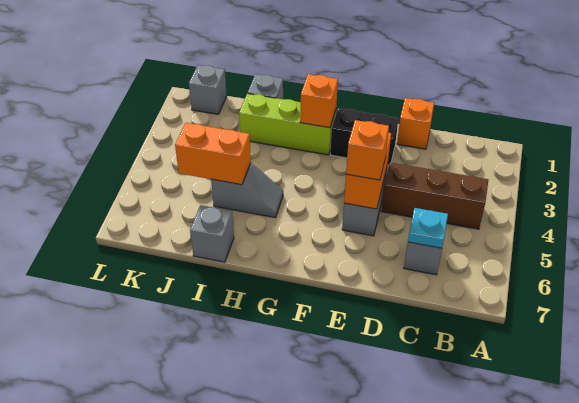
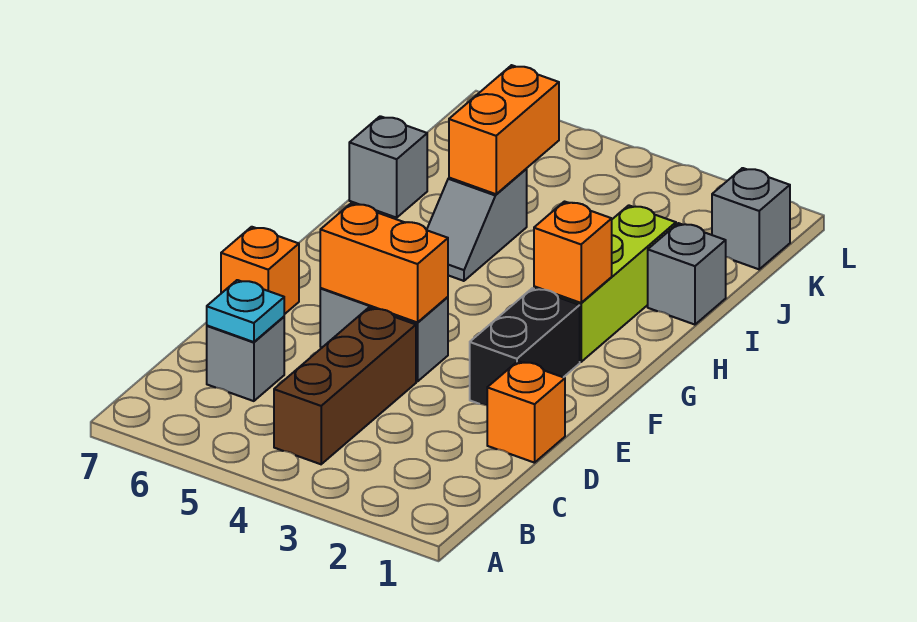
orange 1x1 brick [346,120,389,180] -> orange 1x1 brick moved to [221,227,299,314]

